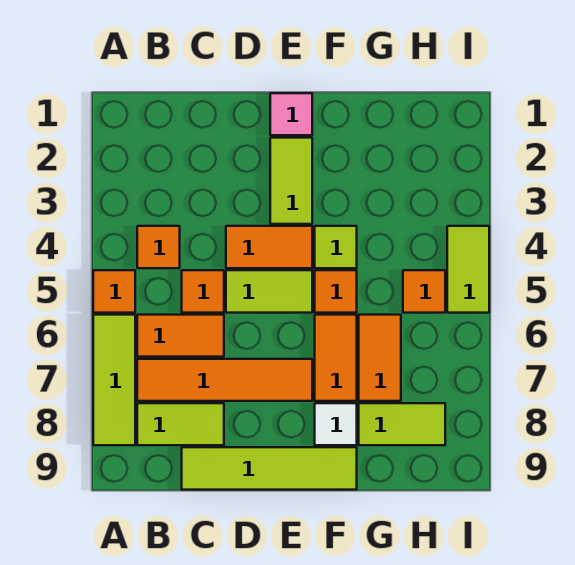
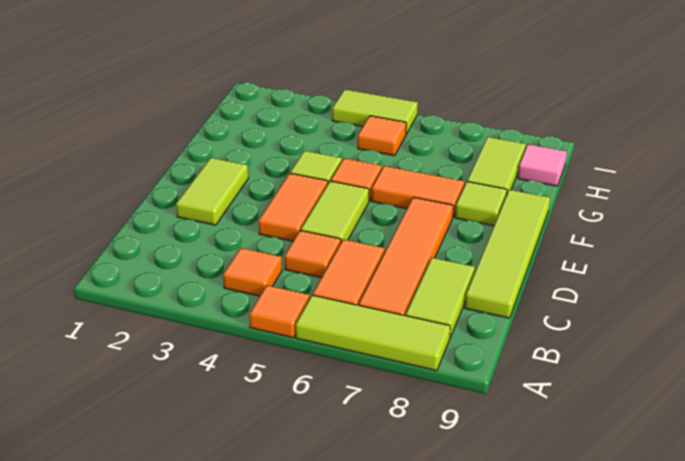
pink 1x1 tile [270,93,312,135] -> pink 1x1 tile moved to [518,144,567,186]
lime 1x2 tile [270,138,312,224] -> lime 1x2 tile turned to [176,158,248,225]
white 1x1 tile [315,403,357,445] -> lime 1x1 tile [455,182,507,226]
orange 1x2 tile [359,315,401,401] -> none

